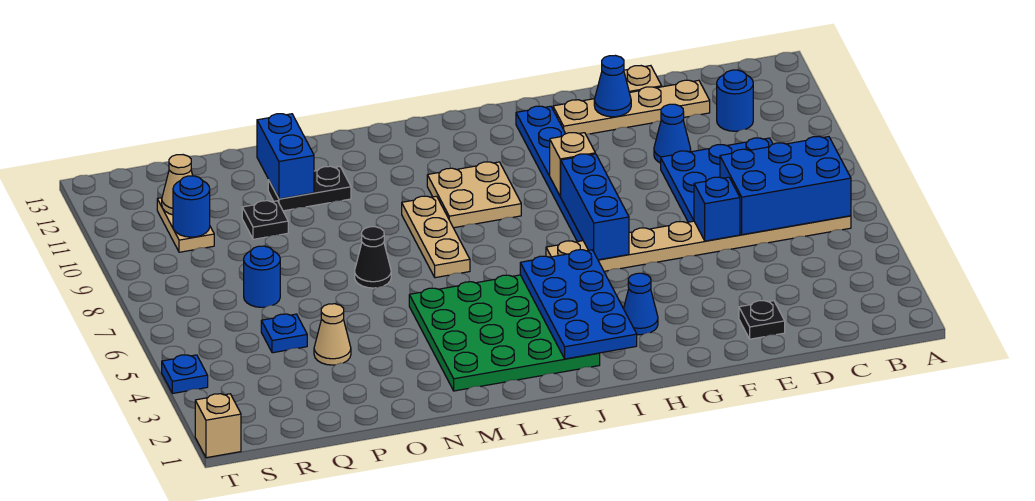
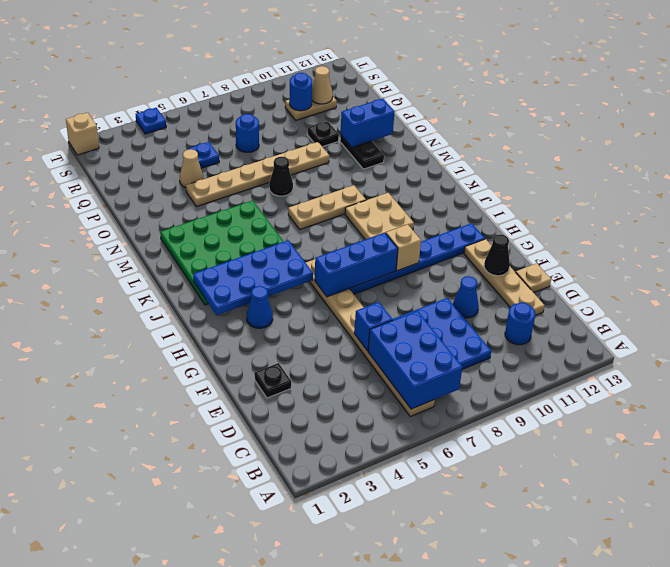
blue 1x1 cone [594,55,631,117] -> black 1x1 cone [484,234,510,276]
none -> tan 1x6 plate [186,142,329,206]

